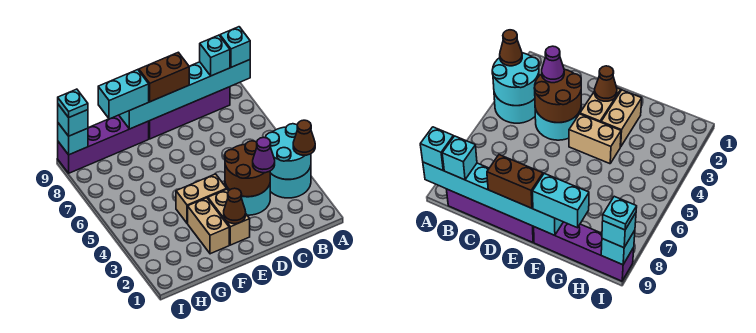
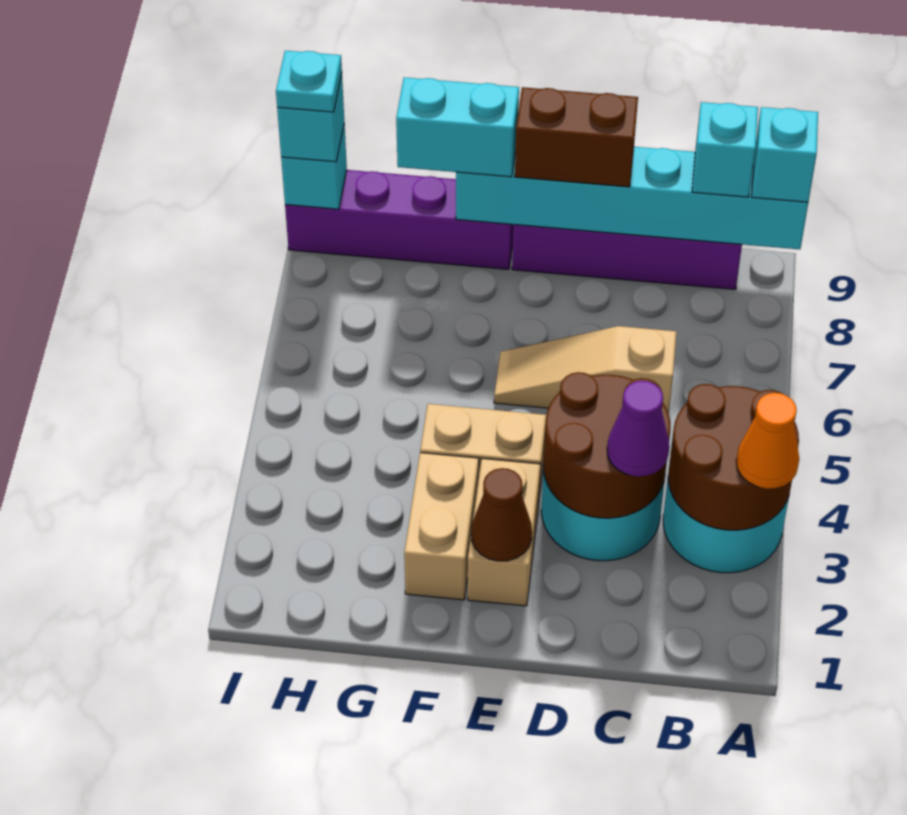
cyan 2x2 round brick [265,124,311,179] -> brown 2x2 round brick [668,384,799,530]
brown 1x1 cone [293,120,315,155] -> orange 1x1 cone [736,393,799,489]
none -> tan 1x3 slope [494,326,677,413]

